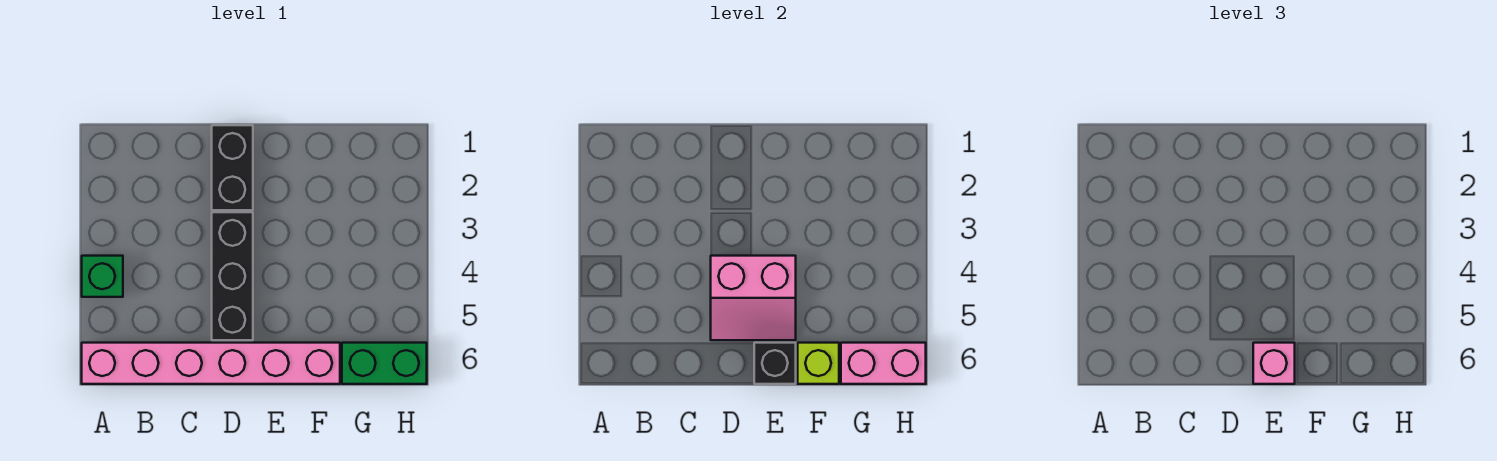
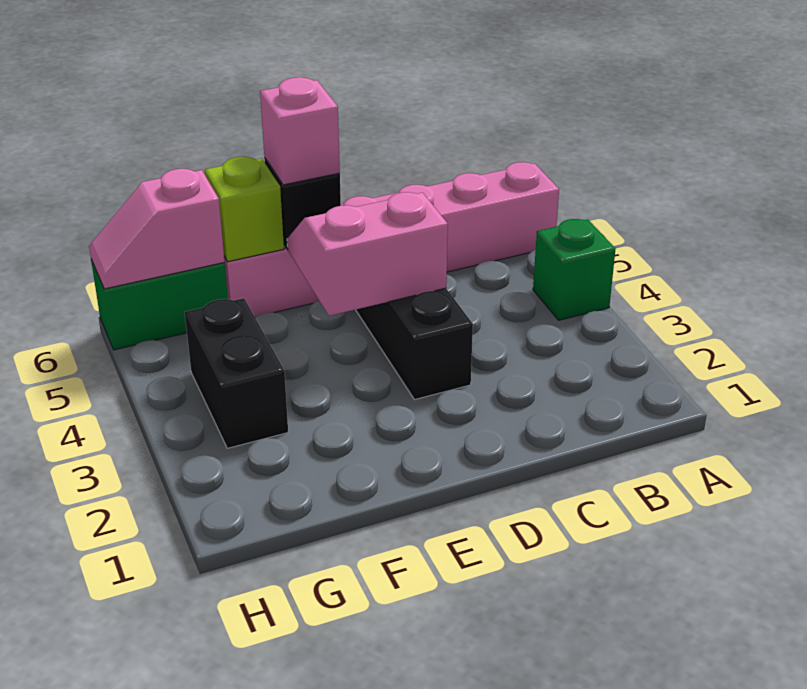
black 1x2 brick [212,125,253,210] -> black 1x2 brick moved to [185,298,288,448]
pink 1x2 brick [841,343,926,384] -> pink 1x2 slope [89,169,225,289]

